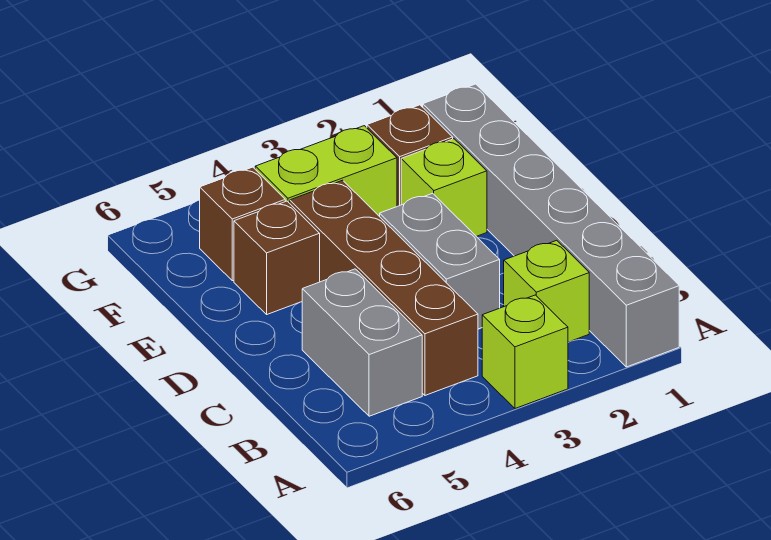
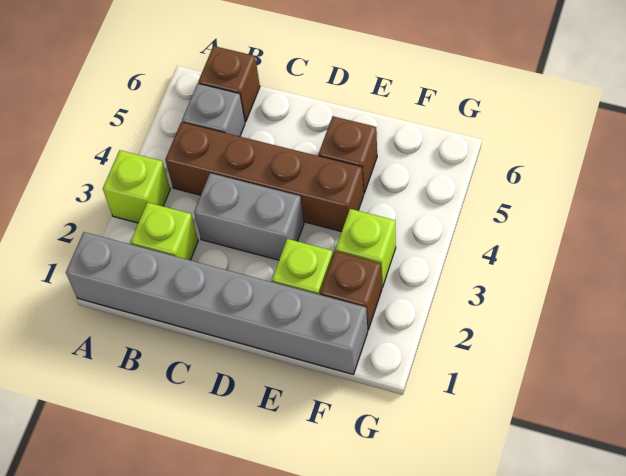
grey 1x2 brick [302,269,422,416] -> grey 1x1 brick [182,84,245,136]
lime 1x2 brick [255,126,397,217] -> lime 1x1 brick [336,209,396,287]
brown 1x1 brick [200,167,285,281] -> brown 1x1 brick moved to [198,46,260,122]

